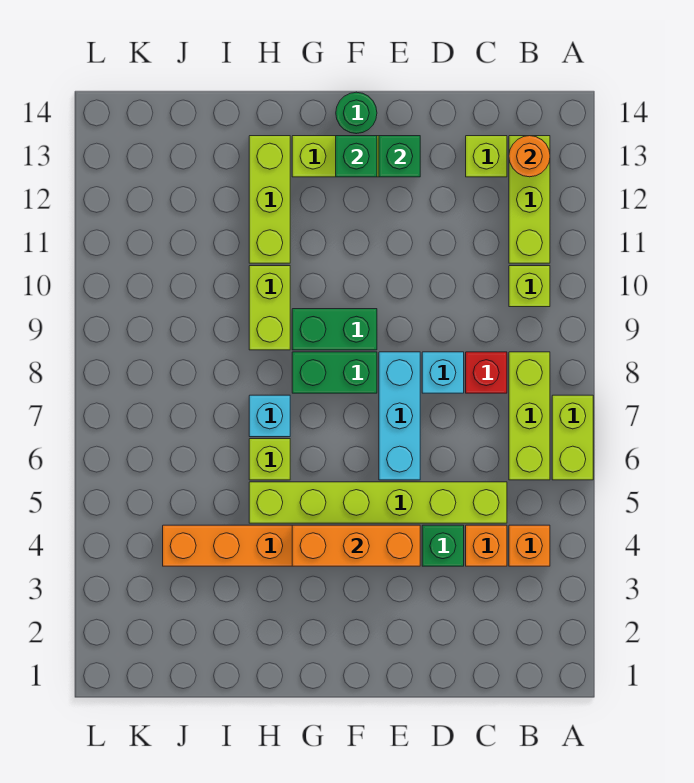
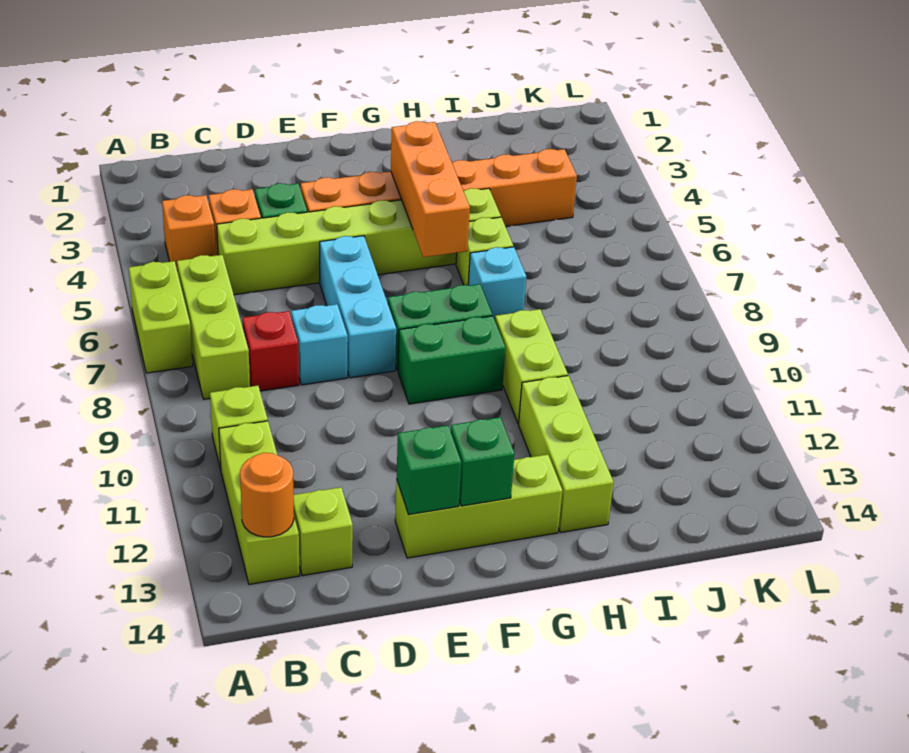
orange 1x3 brick [292,525,420,566] -> orange 1x3 brick turned to [391,121,470,257]
green 1x1 round brick [336,92,377,134] -> none

